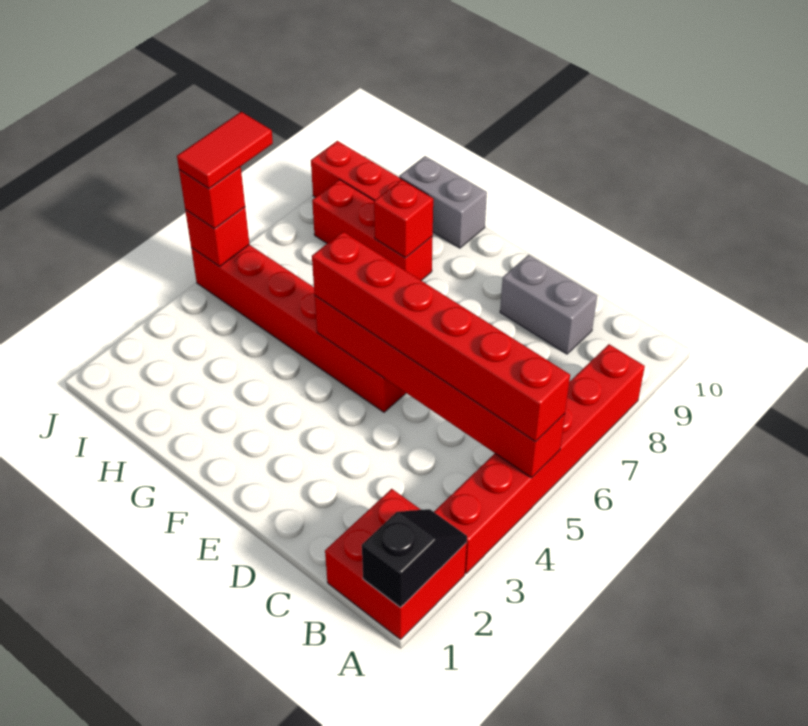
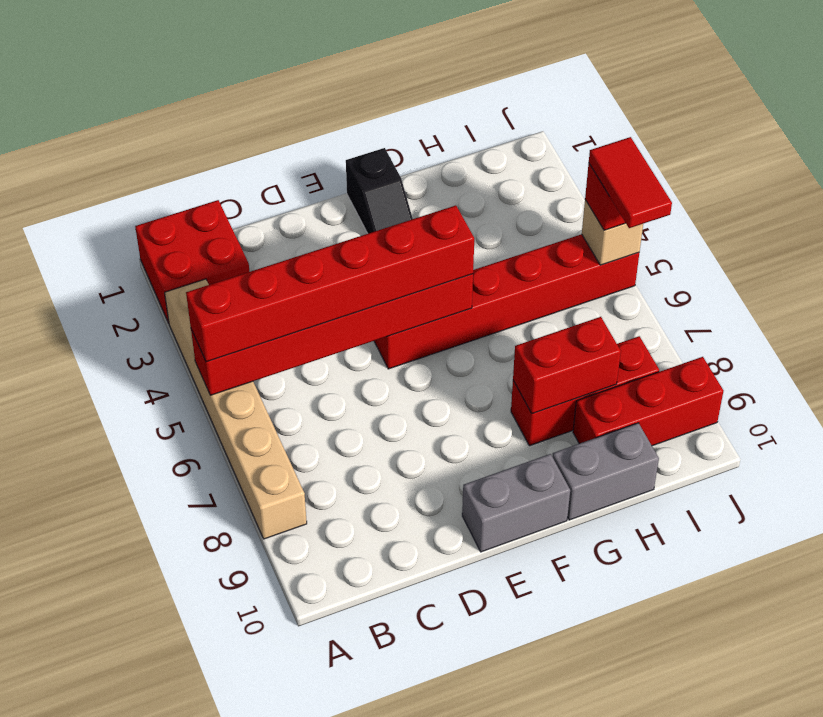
black 1x2 slope [362,509,467,608] -> black 1x2 slope moved to [346,148,413,234]
red 1x6 brick [434,344,645,573] -> tan 1x6 brick [165,279,307,539]
grey 1x2 brick [500,255,597,354] -> grey 1x2 brick moved to [462,454,570,552]
red 1x1 brick [374,180,433,258] -> red 1x2 brick [513,317,621,414]
red 1x1 brick [185,207,249,266] -> tan 1x1 brick [582,200,643,265]

